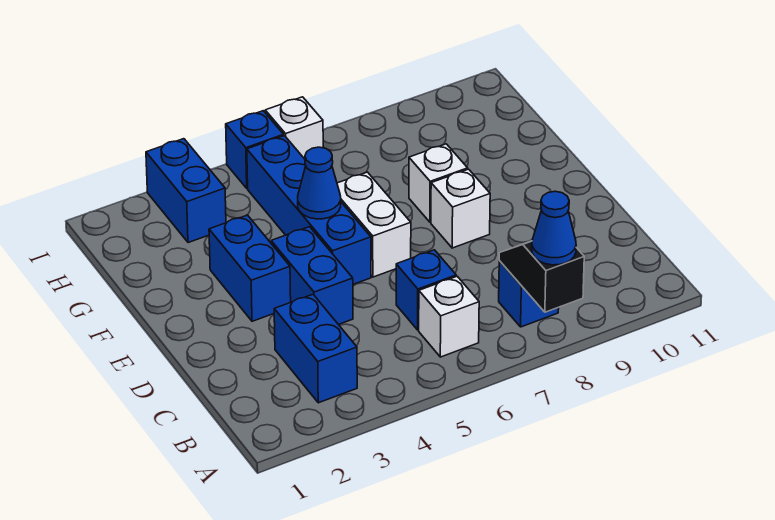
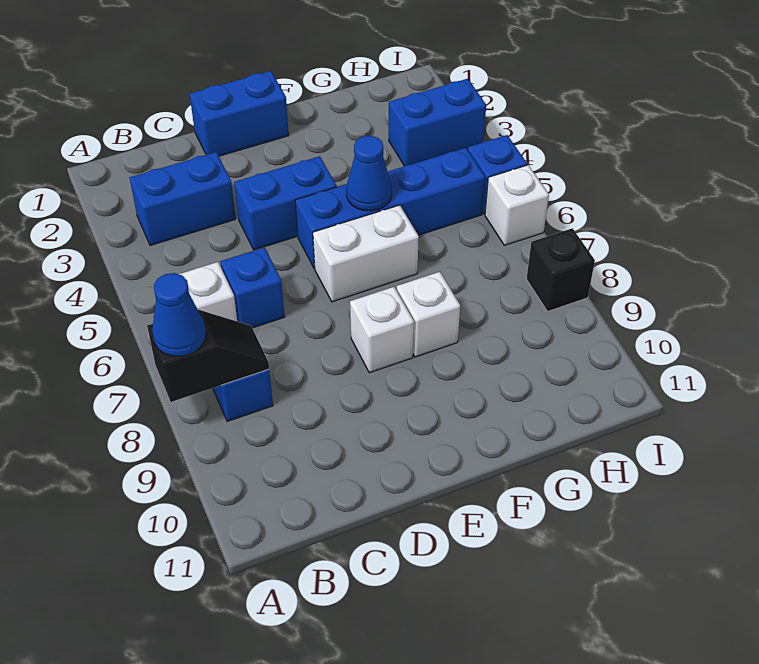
blue 1x2 brick [209,215,291,321] -> blue 1x2 brick moved to [190,71,289,156]
none -> black 1x1 brick [527,228,595,312]

